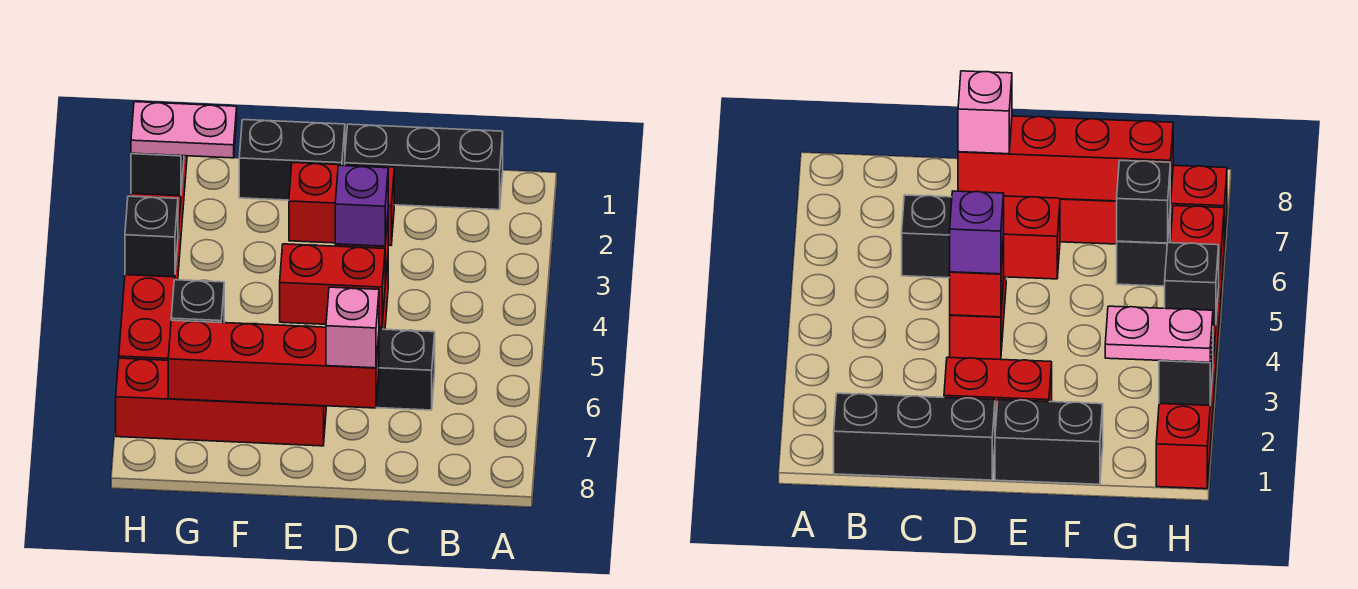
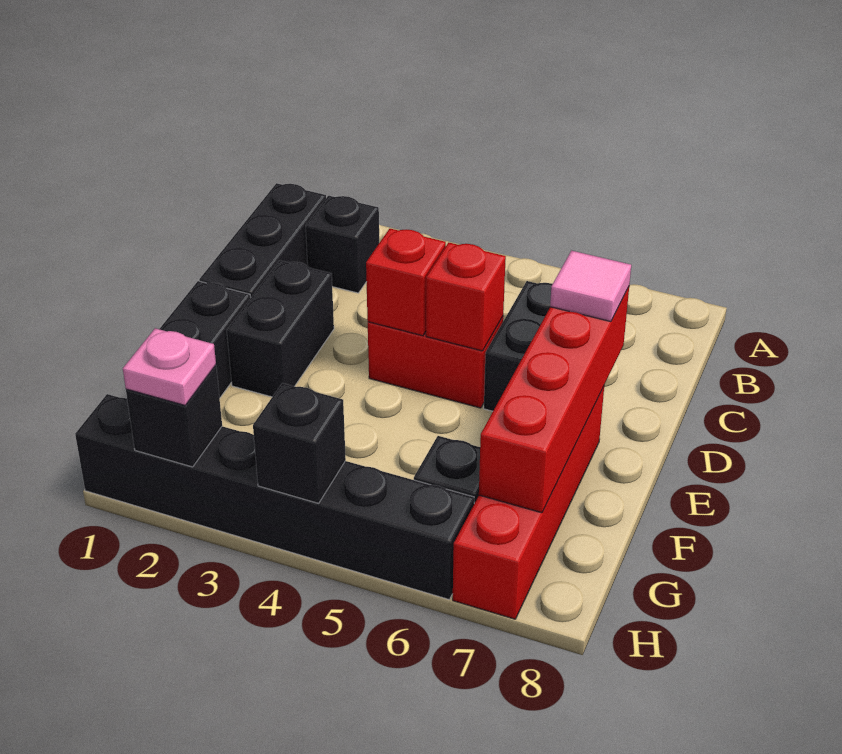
red 1x2 brick [289,162,394,245] -> black 1x2 brick [227,260,334,397]
purple 1x1 brick [335,166,388,246] -> none
red 1x2 brick [280,244,385,327] -> red 1x1 brick [426,243,506,351]
pink 1x1 brick [326,287,379,368] -> pink 1x1 tile [550,251,631,322]
pink 1x2 plate [131,102,237,158] -> pink 1x1 plate [123,328,216,405]
black 1x1 brick [171,280,224,323] -> black 1x1 brick moved to [306,196,379,293]
red 1x6 brick [119,156,187,360] -> black 1x6 brick [75,394,474,599]

